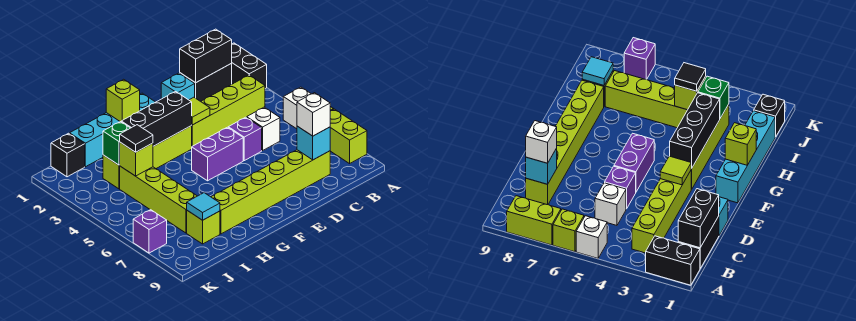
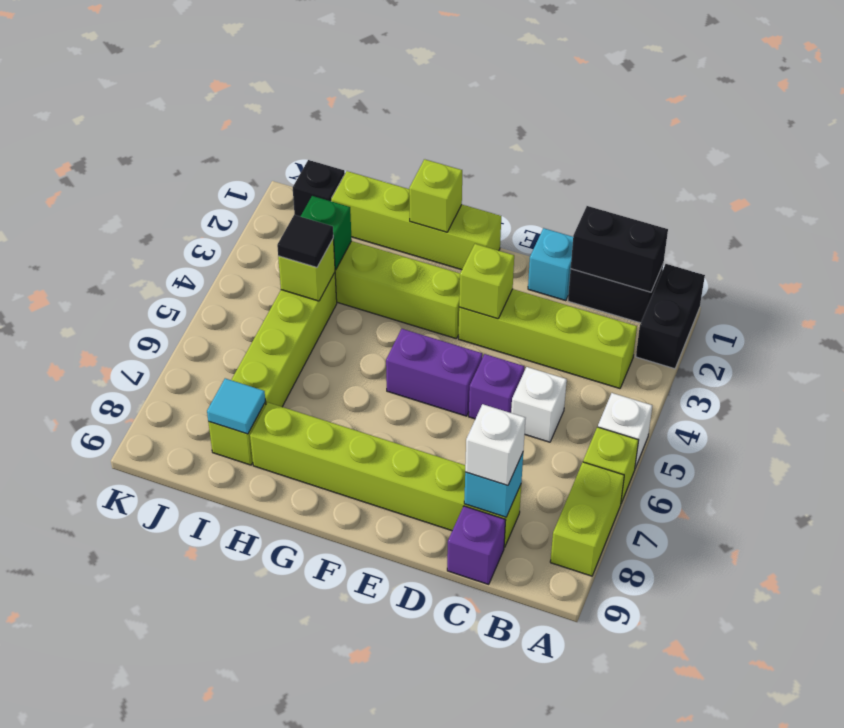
lime 1x1 tile [189,97,210,125] -> lime 1x1 brick [459,244,514,319]
cyan 1x4 brick [70,93,155,167] -> lime 1x4 brick [331,171,501,270]
black 1x3 brick [121,92,192,146] -> none
purple 1x1 brick [133,210,167,253] -> purple 1x1 brick moved to [447,506,506,584]

